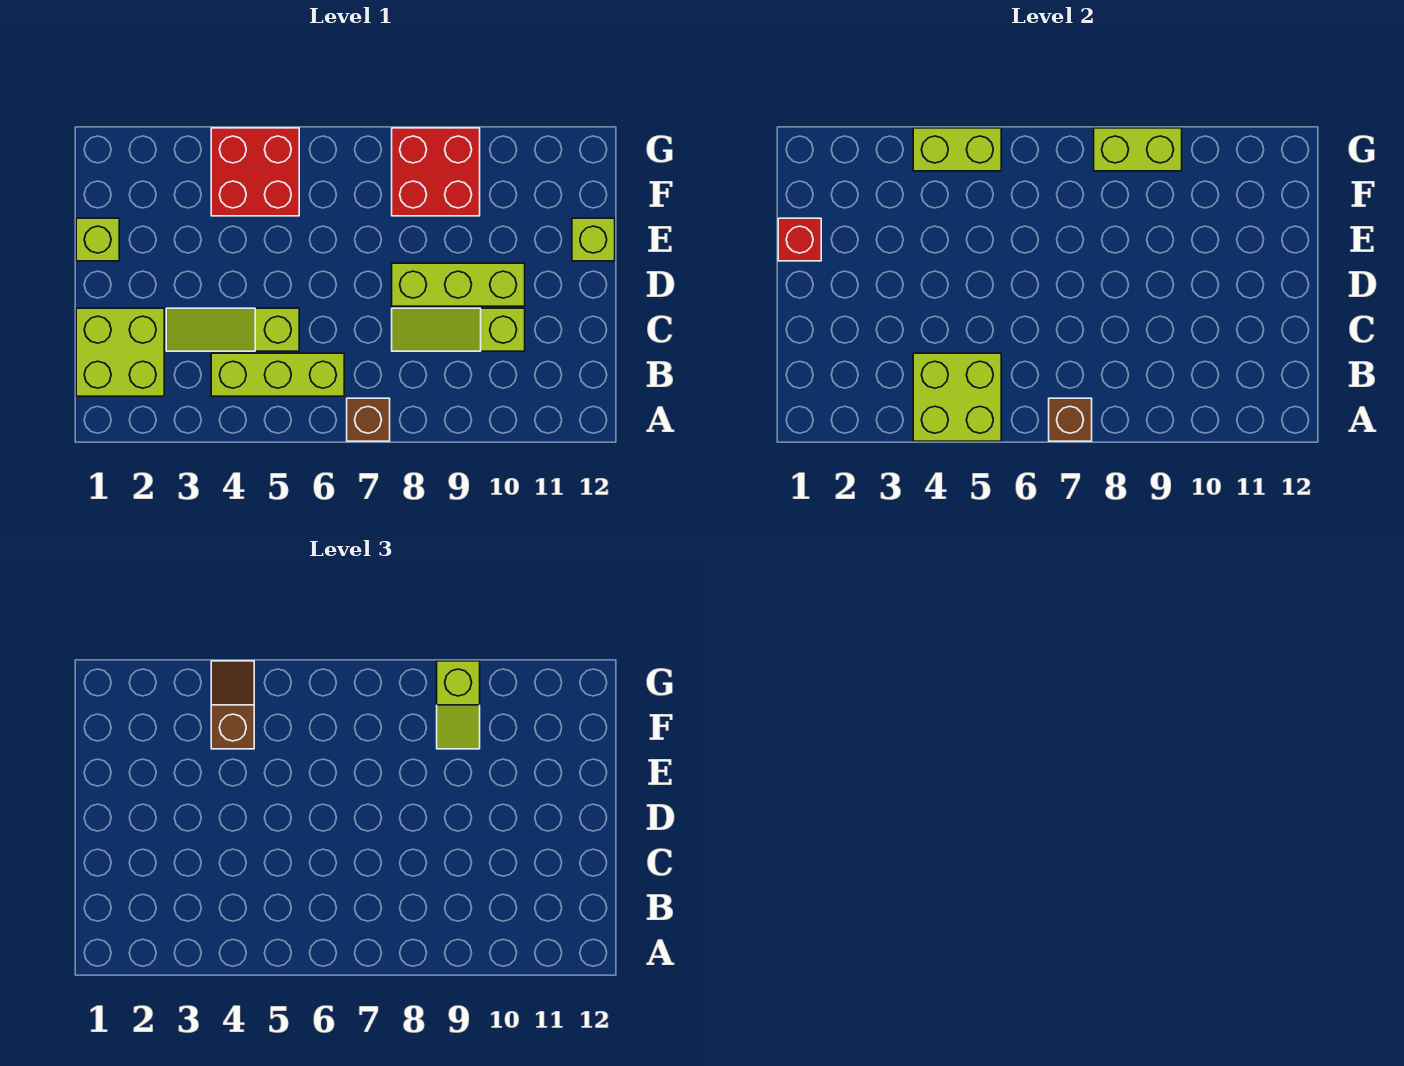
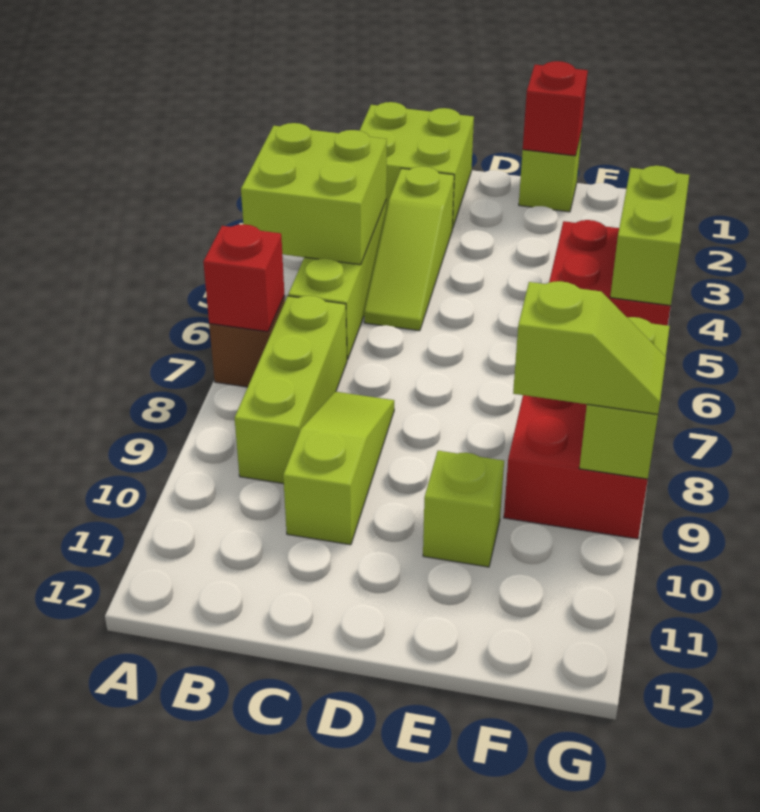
brown 1x1 brick [1049,398,1092,441] -> red 1x1 brick [203,224,284,332]
lime 1x3 slope [166,308,299,351] -> lime 1x3 slope turned to [364,166,454,331]
lime 1x3 brick [392,263,525,306] -> lime 1x3 brick moved to [235,296,347,484]
lime 1x1 brick [572,218,615,261] -> lime 1x1 brick moved to [423,451,504,567]
brown 1x2 slope [211,661,254,749] -> none
lime 1x2 slope [437,661,480,749] -> lime 1x2 slope turned to [513,281,666,414]

